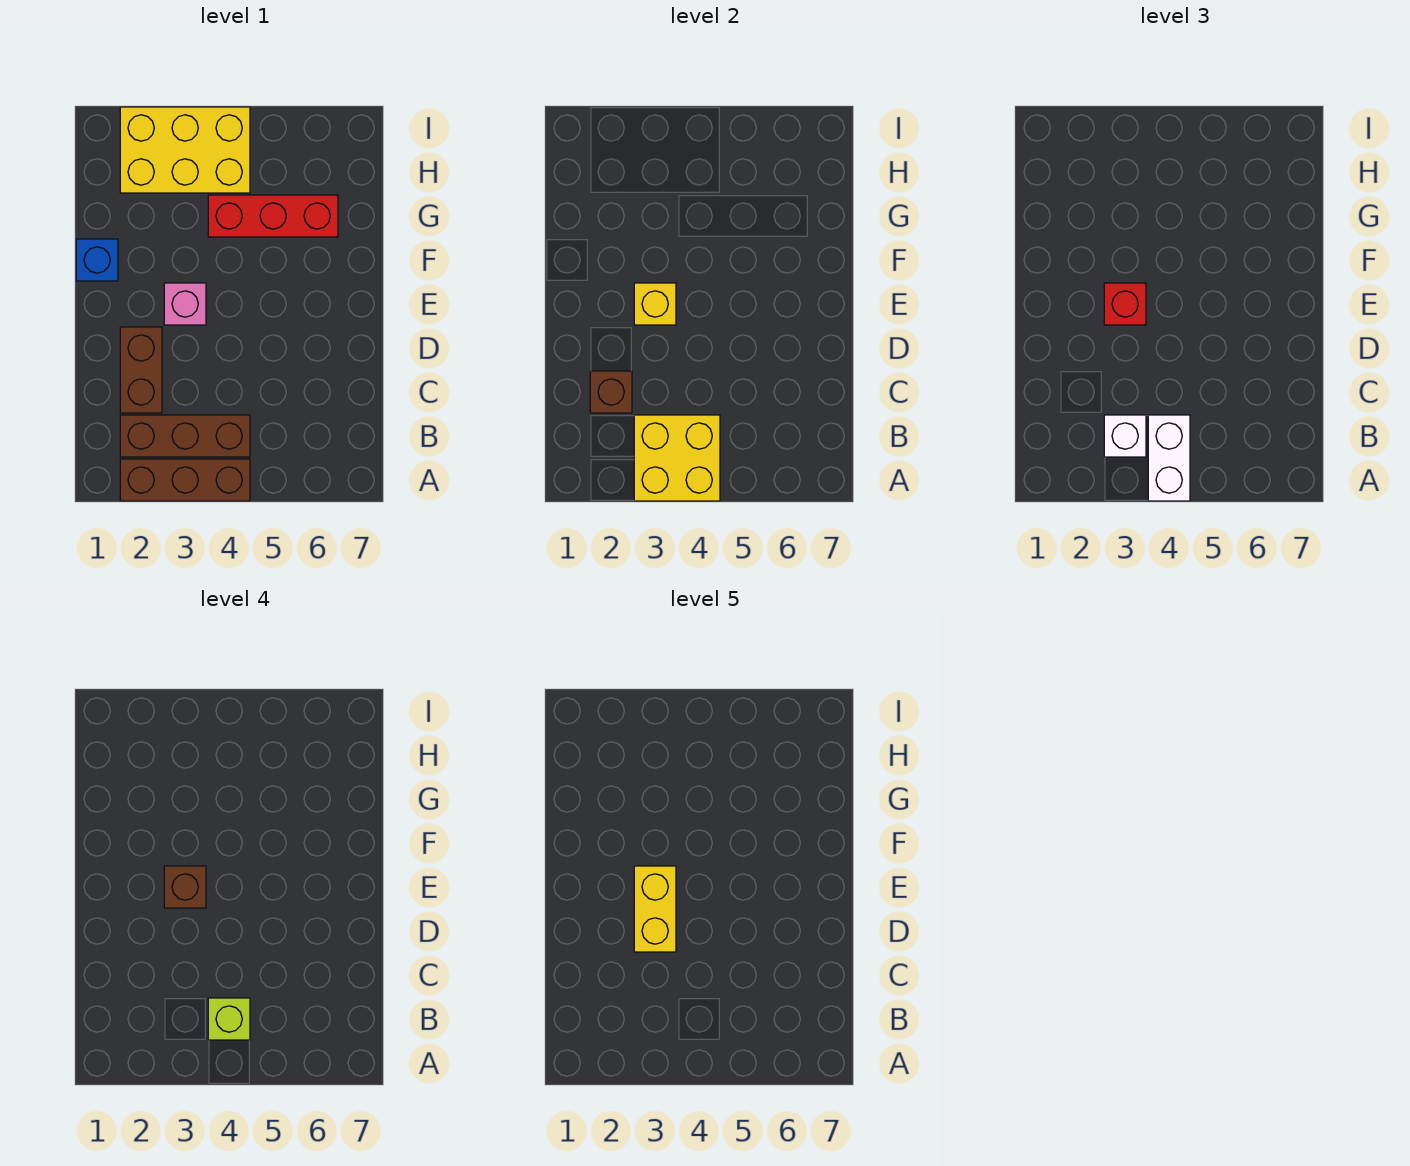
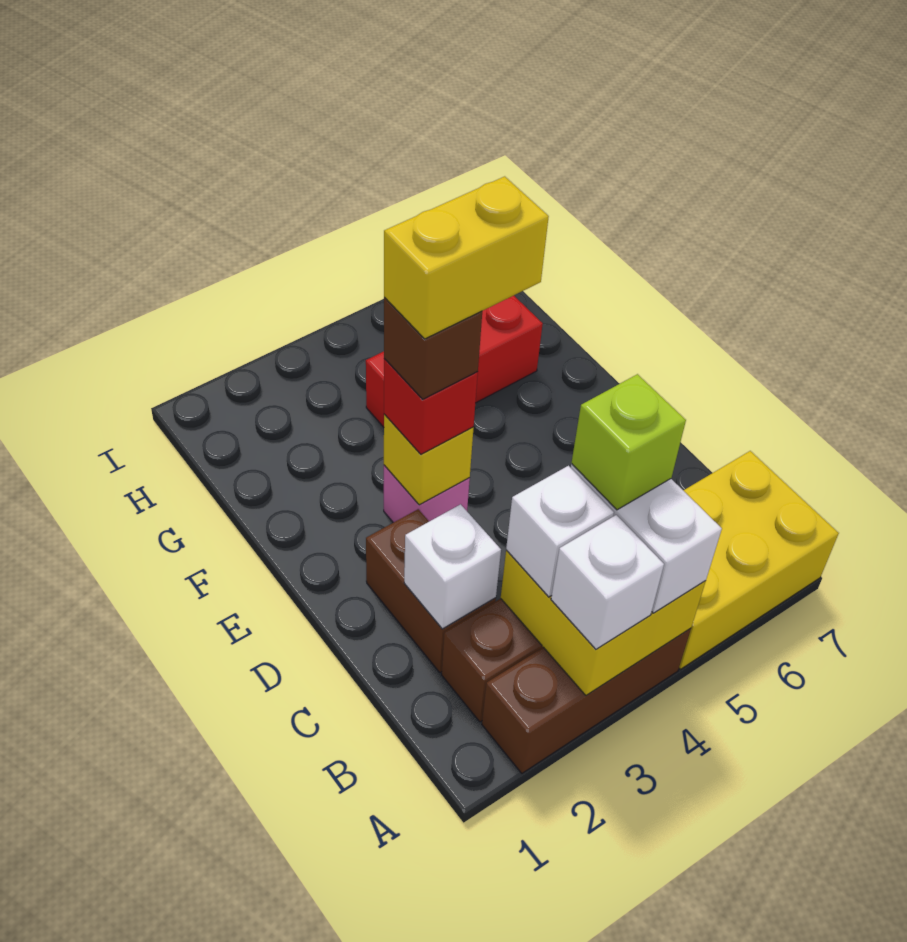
none -> white 1x1 brick [551,515,664,649]
brown 1x1 brick [590,371,632,413] -> white 1x1 brick [404,504,501,629]
yellow 1x2 brick [634,866,676,952] -> yellow 1x2 brick turned to [384,176,549,339]
blue 1x1 brick [76,239,118,281] -> none
yellow 2x3 brick [120,107,250,193] -> yellow 2x3 brick moved to [679,451,839,669]

